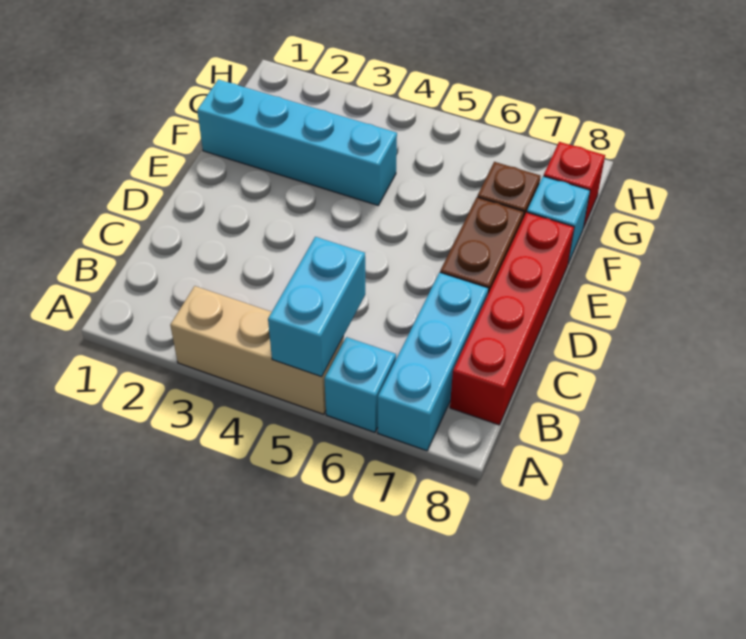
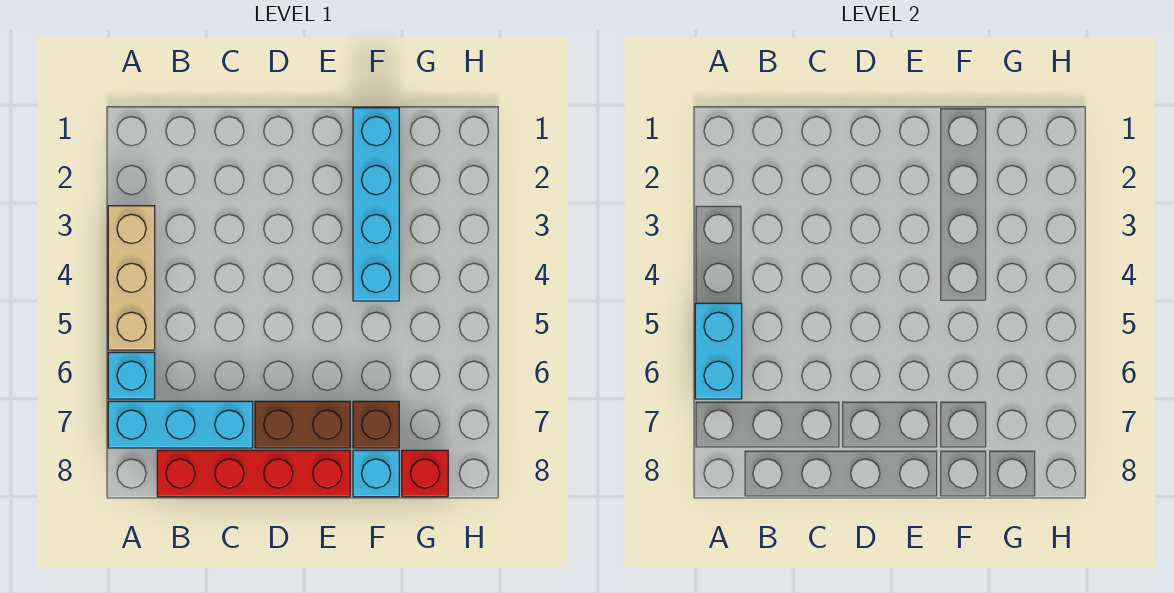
cyan 1x2 brick [268,237,365,377] -> cyan 1x2 brick turned to [695,303,742,399]

